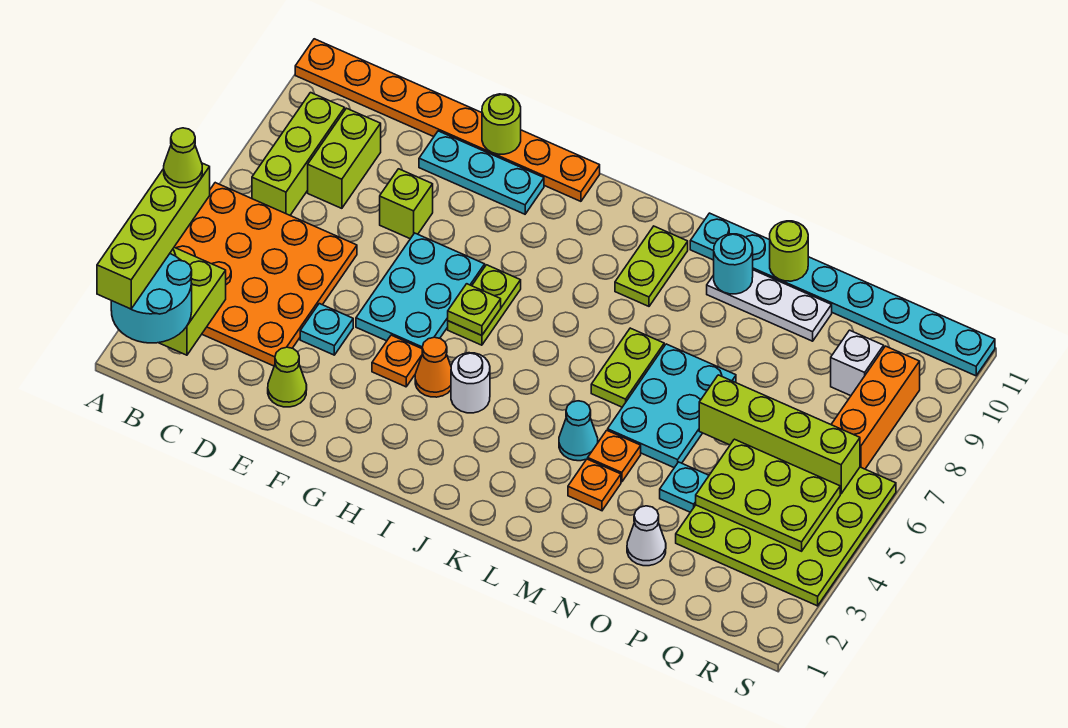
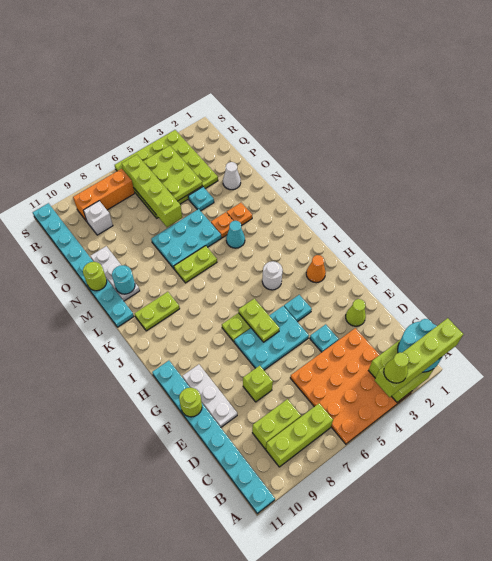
orange 1x8 plate [295,39,600,201] -> cyan 1x8 plate [152,361,275,514]
cyan 1x3 plate [419,131,544,214] -> white 1x3 plate [182,365,237,427]
orange 1x1 plate [372,335,423,387] -> cyan 1x1 plate [284,295,312,322]
orange 1x1 cone [415,337,451,397] -> orange 1x1 cone moved to [306,255,326,283]
lime 1x1 plate [448,284,501,336] -> lime 1x2 plate [238,299,280,342]

